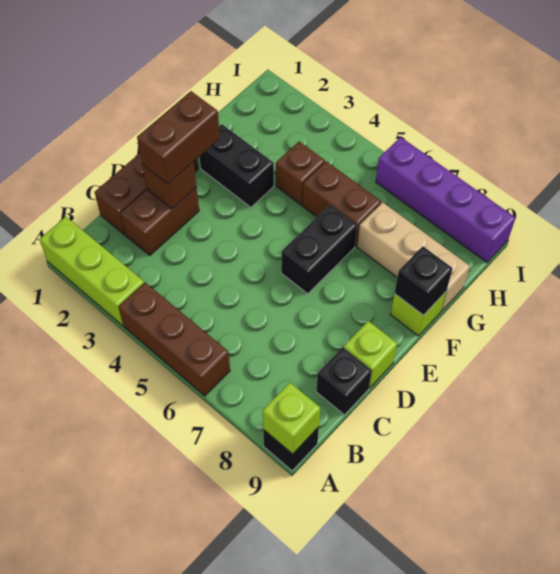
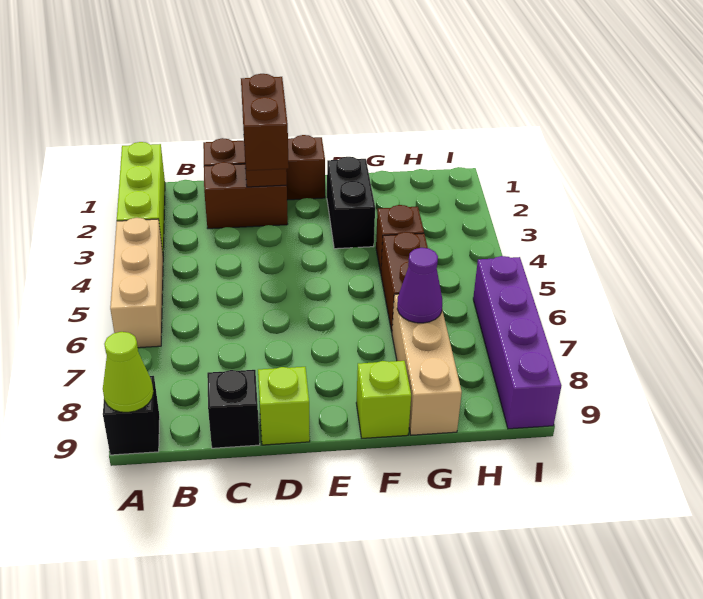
brown 1x3 brick [119,283,230,396] -> tan 1x3 brick [110,218,163,348]
lime 1x1 brick [263,383,320,454] -> lime 1x1 cone [103,332,154,412]
brown 1x2 brick [137,91,220,184] -> brown 1x2 brick turned to [241,74,289,171]
black 1x2 brick [281,205,357,294] -> none
black 1x1 brick [394,246,453,315] -> none
none -> purple 1x1 cone [397,248,442,323]

